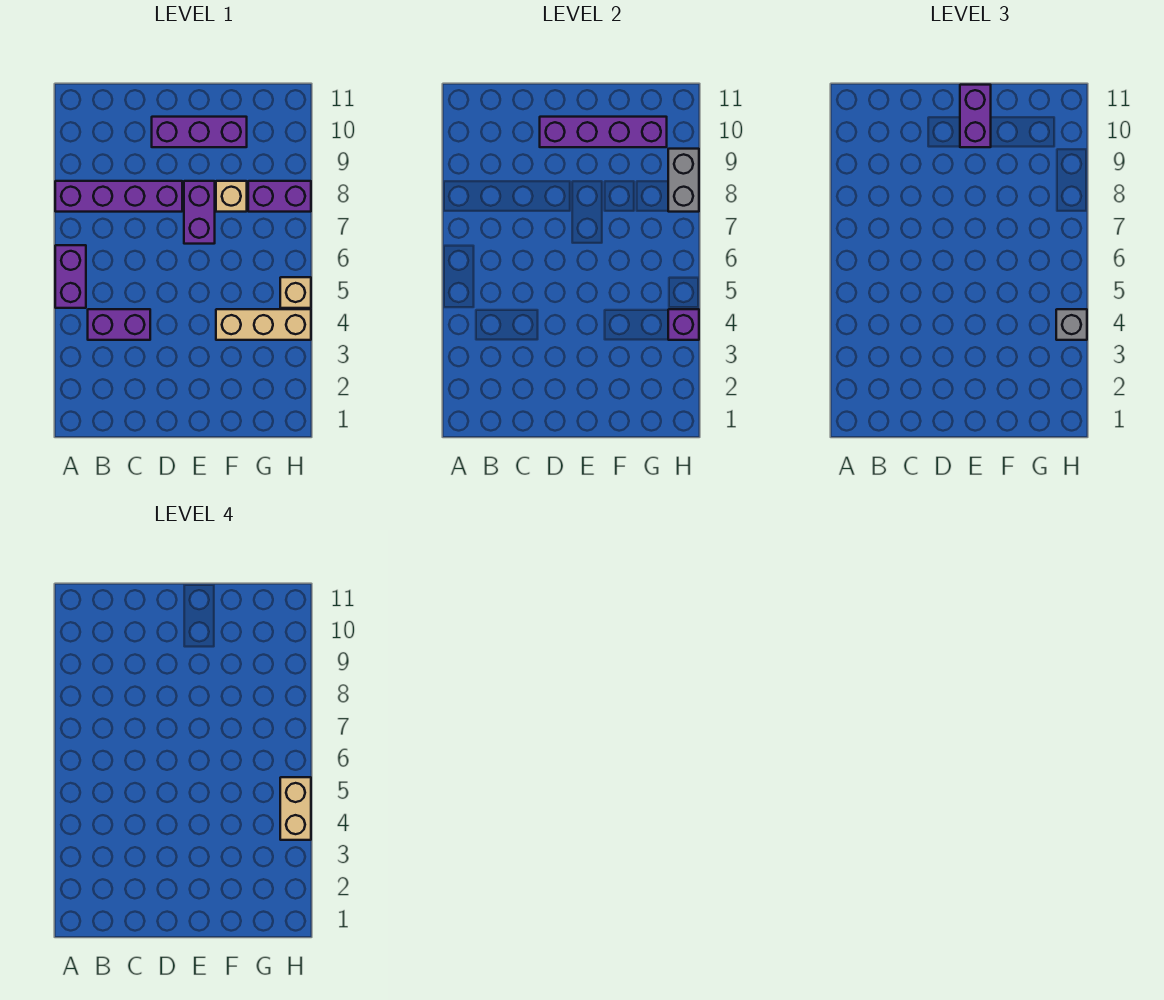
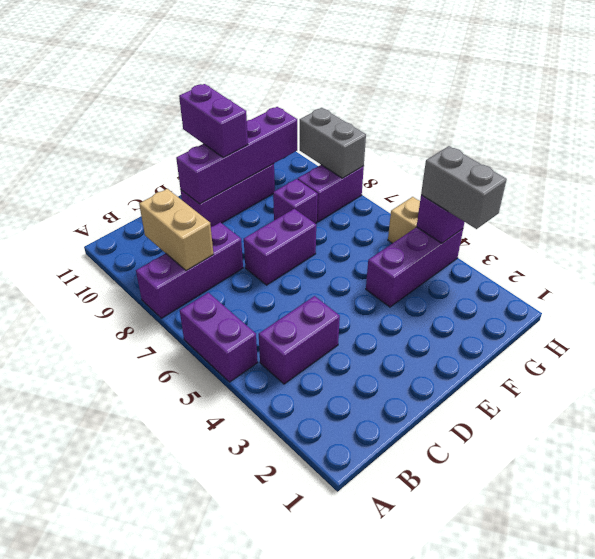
purple 1x4 brick [55,181,182,212] -> purple 1x3 brick [136,222,243,318]
purple 1x2 brick [184,181,215,244] -> purple 1x2 brick turned to [244,209,316,285]
tan 1x3 brick [216,309,311,340] -> purple 1x3 brick [366,227,463,307]
tan 1x1 brick [216,181,247,212] -> purple 1x1 brick [273,179,318,224]
grey 1x1 brick [1056,309,1087,340] -> grey 1x2 brick [421,146,507,229]
tan 1x2 brick [280,777,311,840] -> tan 1x2 brick moved to [139,189,213,271]

